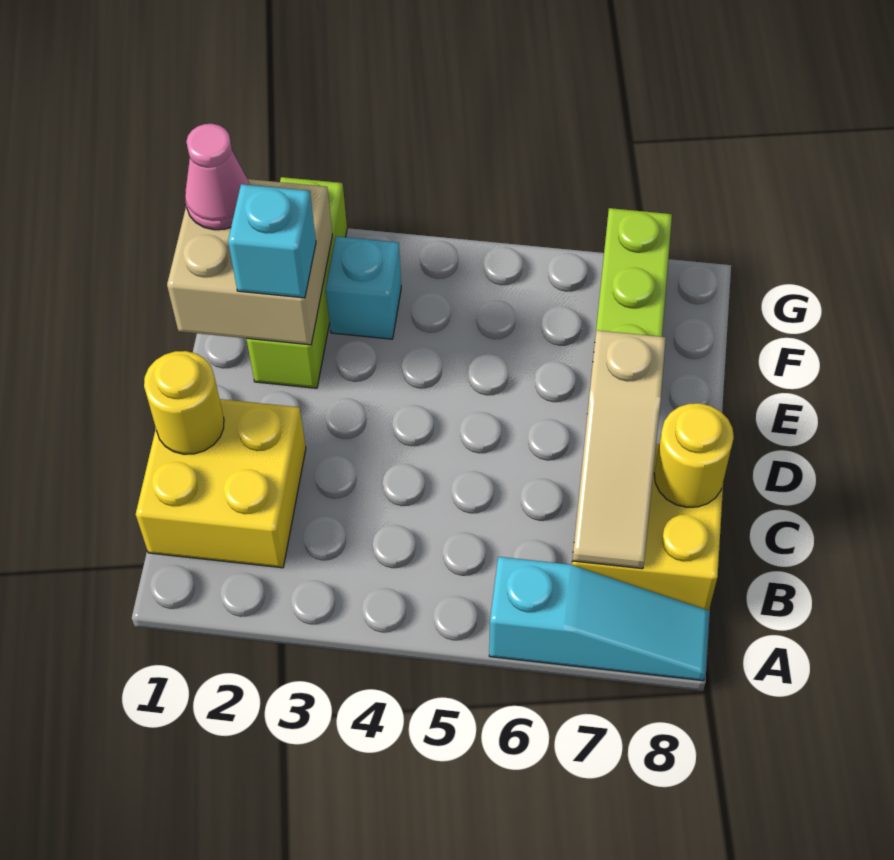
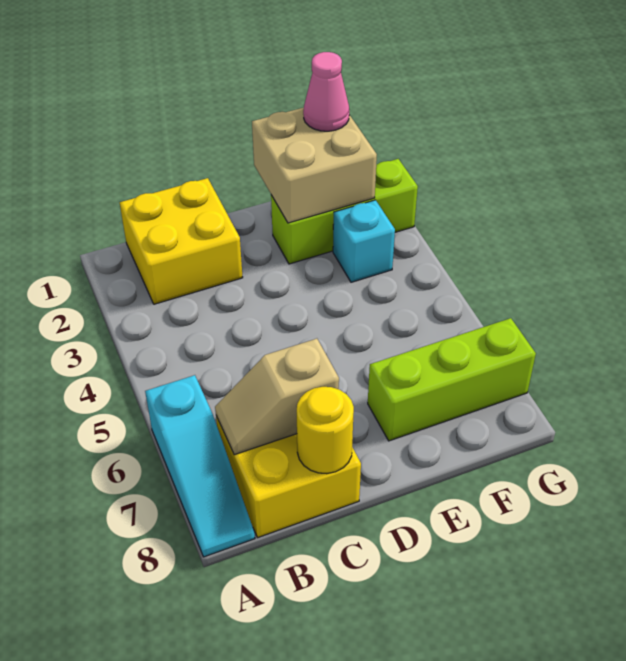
tan 1x3 slope [572,330,666,569] -> tan 1x2 slope [215,338,339,455]
yellow 1x1 round brick [144,351,224,454] -> none
cyan 1x1 brick [228,184,316,298] -> none

